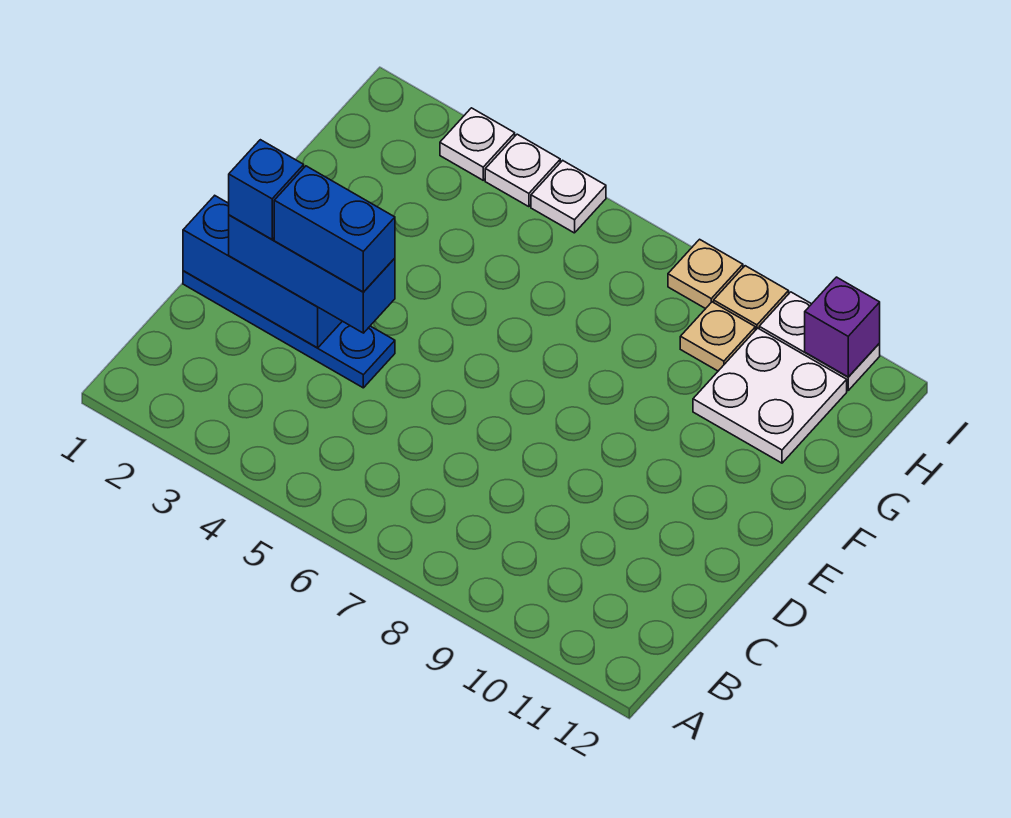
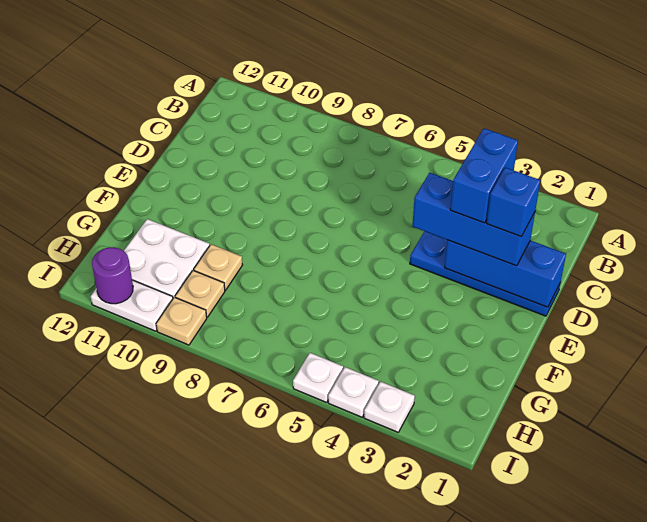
blue 1x2 brick [274,166,395,292] -> blue 1x2 brick turned to [450,128,518,223]
tan 1x1 plate [668,239,743,309] -> tan 1x1 plate moved to [194,244,242,290]
purple 1x1 brick [805,277,880,377] -> purple 1x1 round brick [92,247,133,304]

